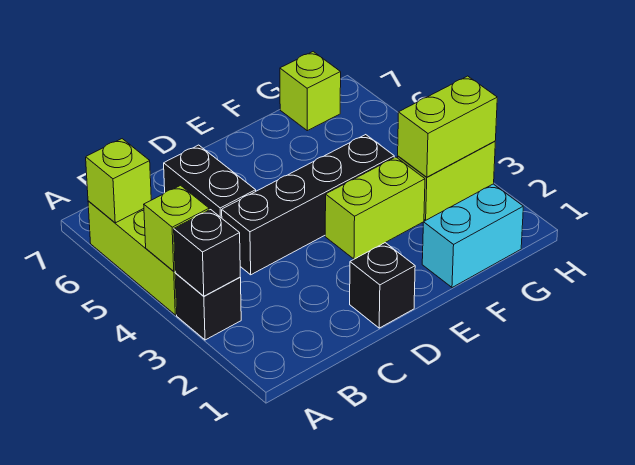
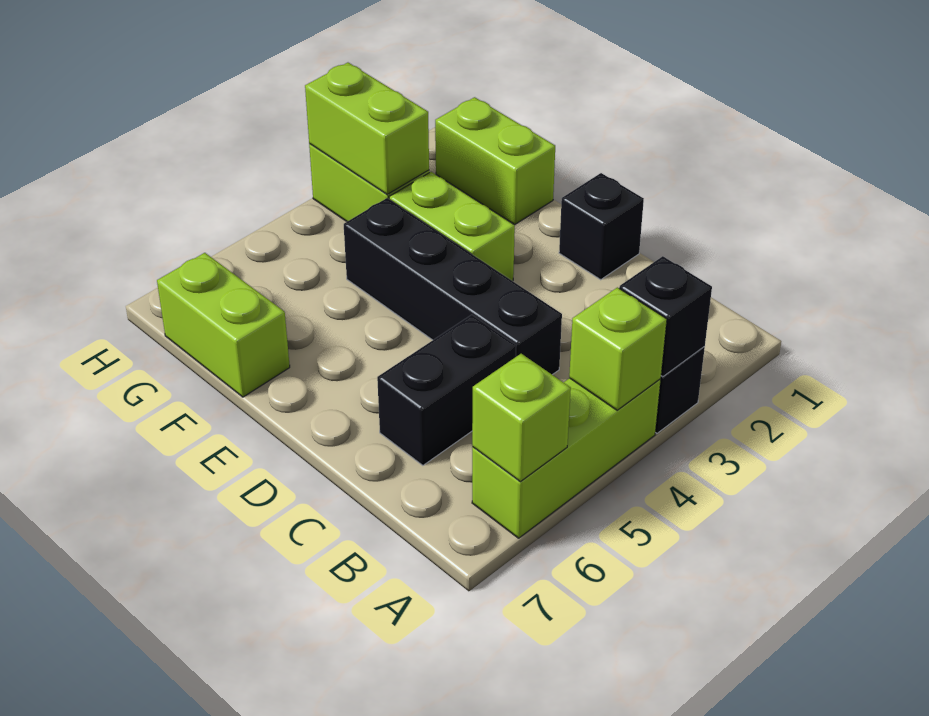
cyan 1x2 brick [422,184,523,288] -> lime 1x2 brick [435,97,555,225]
lime 1x1 brick [280,52,341,131] -> lime 1x2 brick [157,253,290,397]

